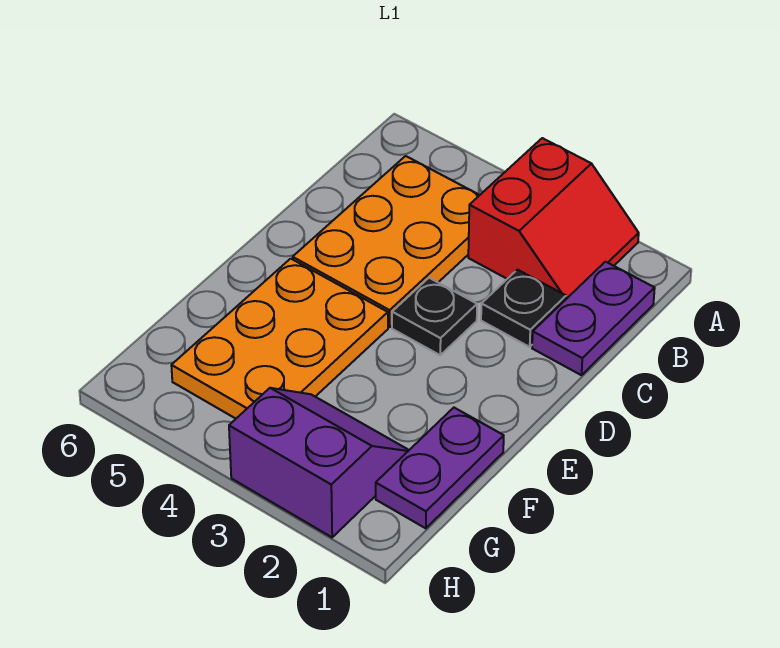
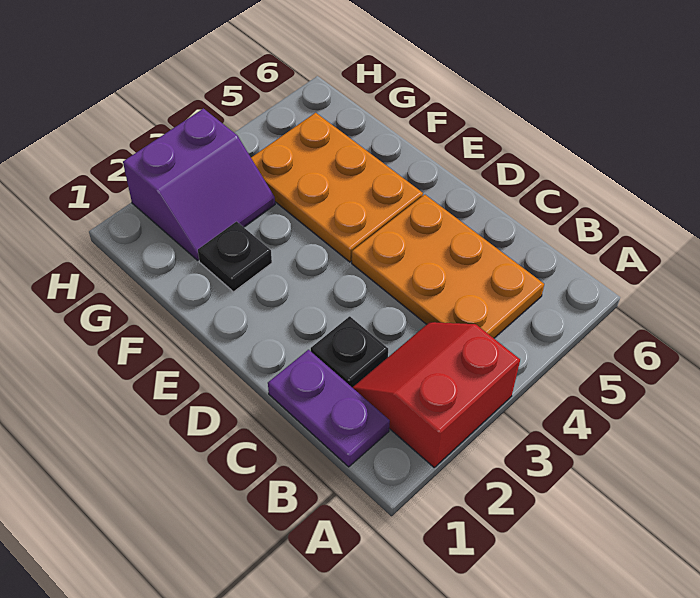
red 2x2 slope [468,138,639,299] -> red 2x2 slope turned to [352,322,520,467]
black 1x1 plate [392,278,477,355] -> black 1x1 plate moved to [198,222,272,292]
purple 1x2 plate [376,408,504,528] -> none

